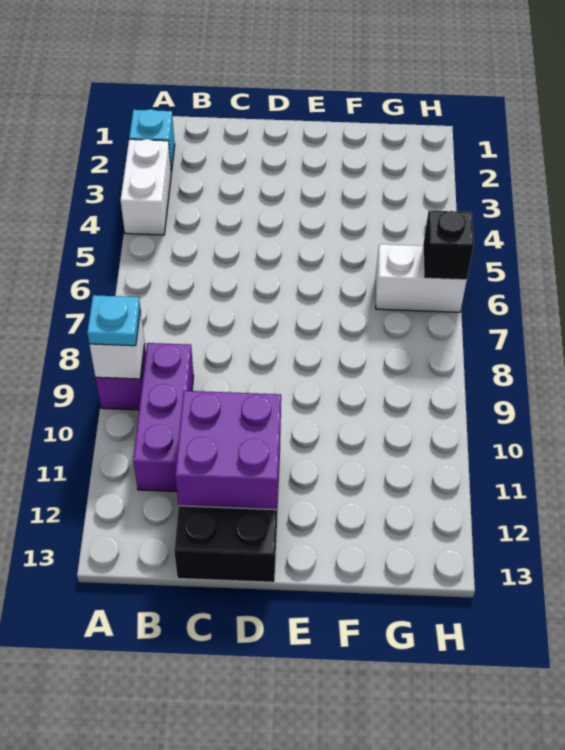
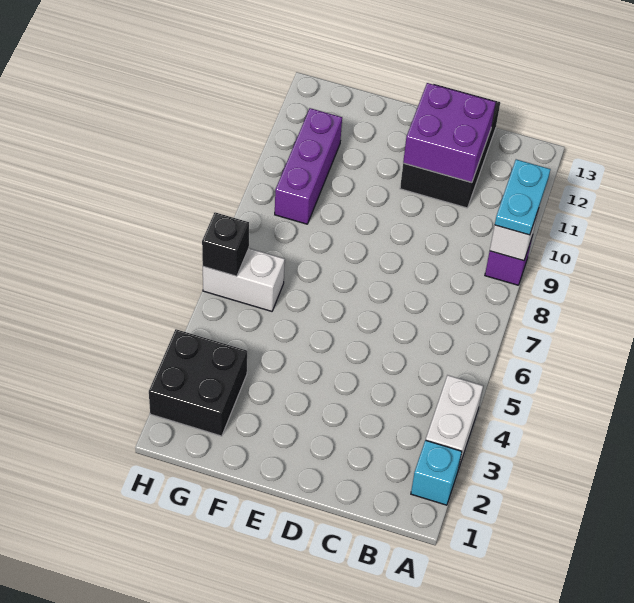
cyan 1x1 plate [87,295,140,346] -> cyan 1x2 plate [495,159,550,235]
purple 1x3 brick [133,343,194,491] -> purple 1x3 brick moved to [275,108,342,224]
none -> black 2x2 brick [149,329,247,436]

